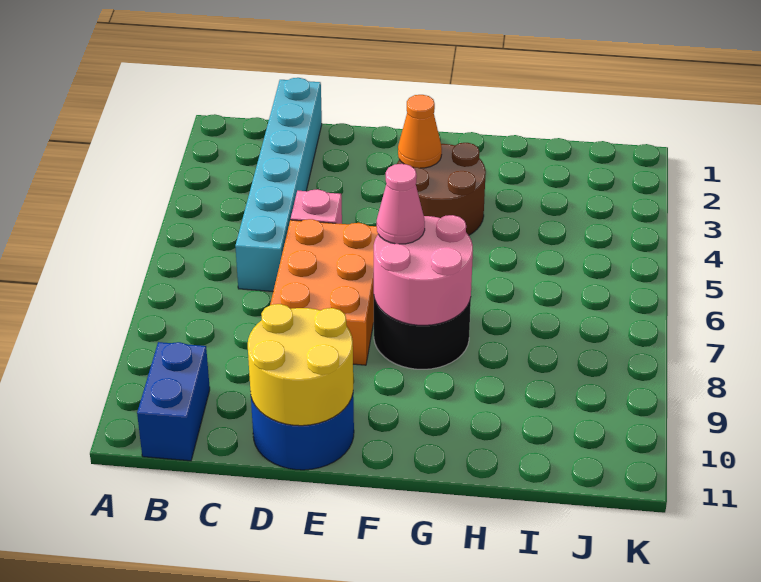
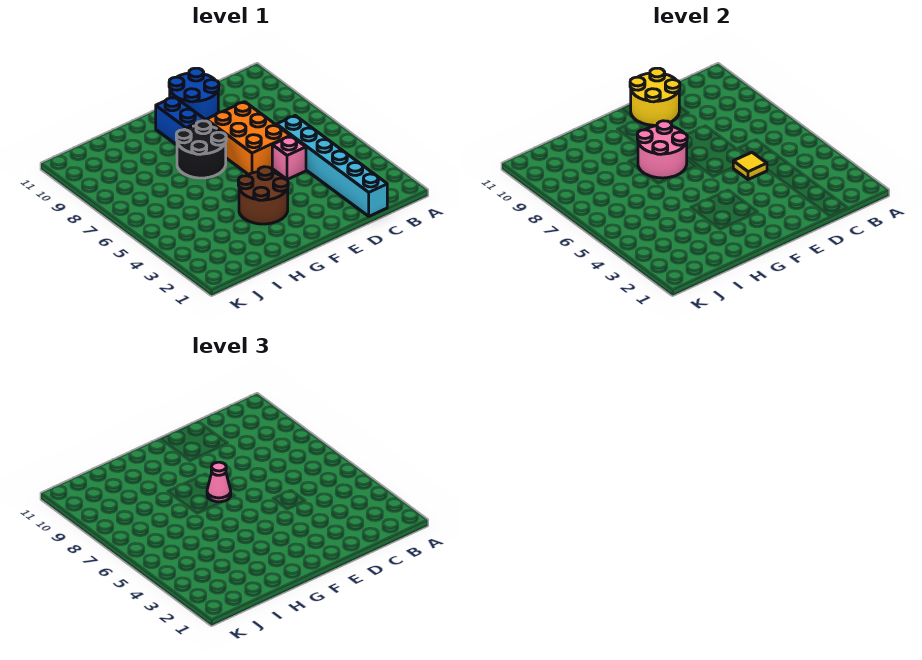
blue 1x2 brick [137,342,210,461] -> blue 1x2 brick moved to [155,97,205,145]
none -> yellow 1x1 tile [733,152,767,180]
orange 1x1 cone [398,95,442,168] -> none

